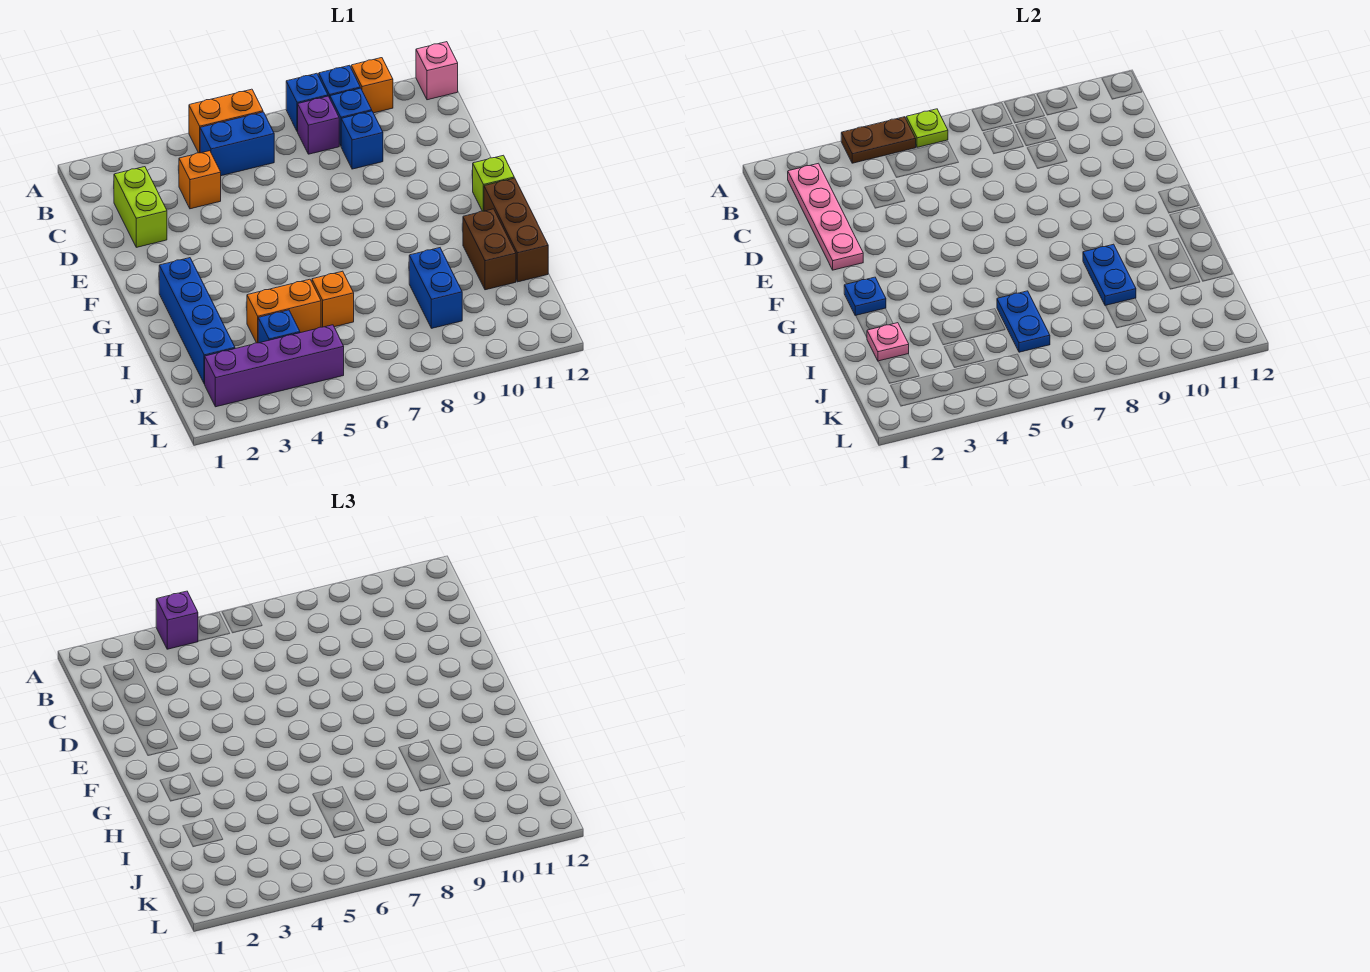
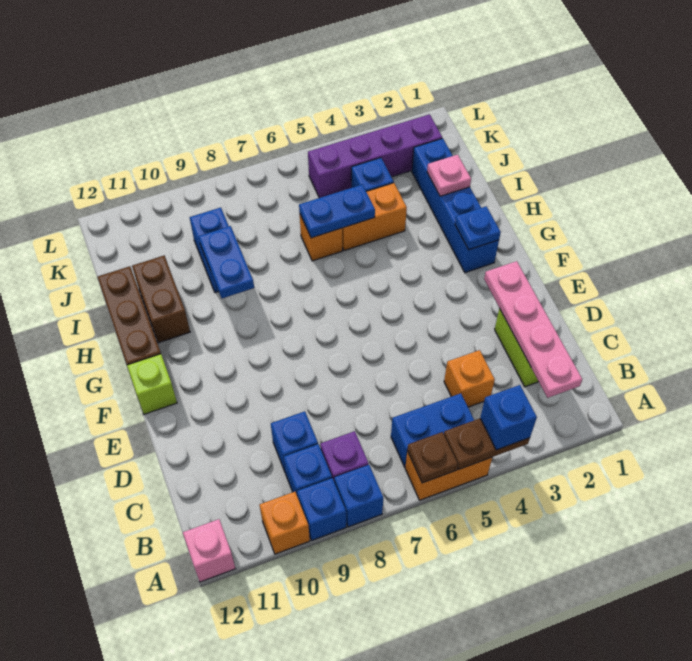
purple 1x1 brick [156,591,198,649] -> blue 1x1 brick [480,385,537,450]
lime 1x1 plate [906,109,948,147] -> brown 1x1 plate [407,432,458,483]
blue 1x2 plate [997,291,1050,352] -> blue 1x2 plate turned to [299,185,375,238]

